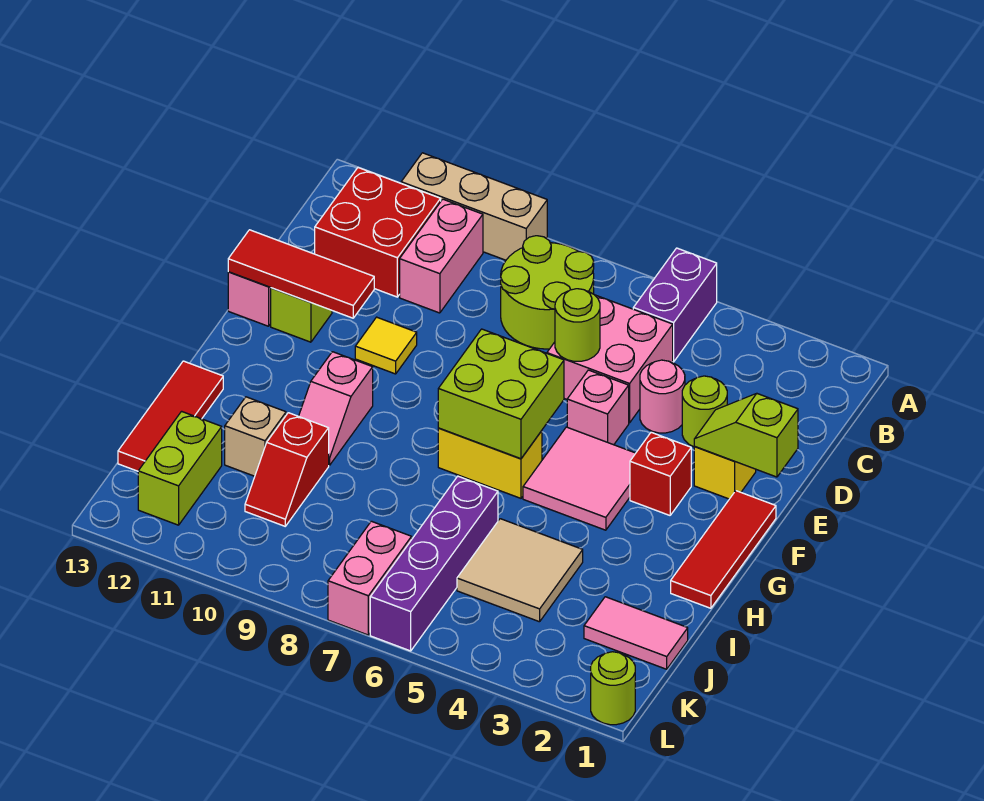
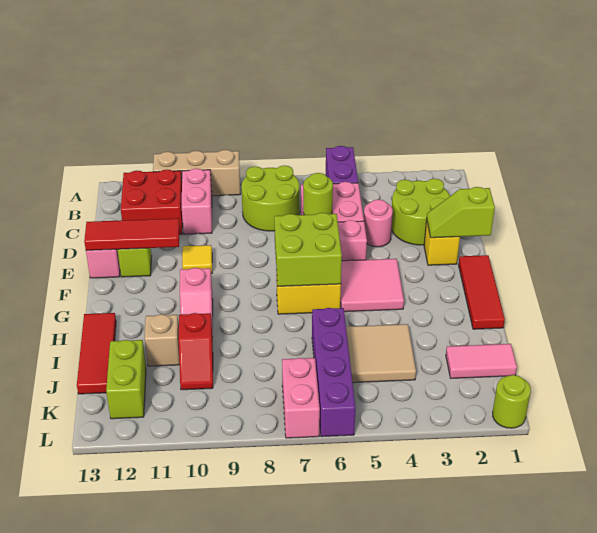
lime 1x1 round brick [682,376,727,447] -> lime 2x2 round brick [392,179,450,245]
red 1x1 brick [630,432,691,515] -> none

